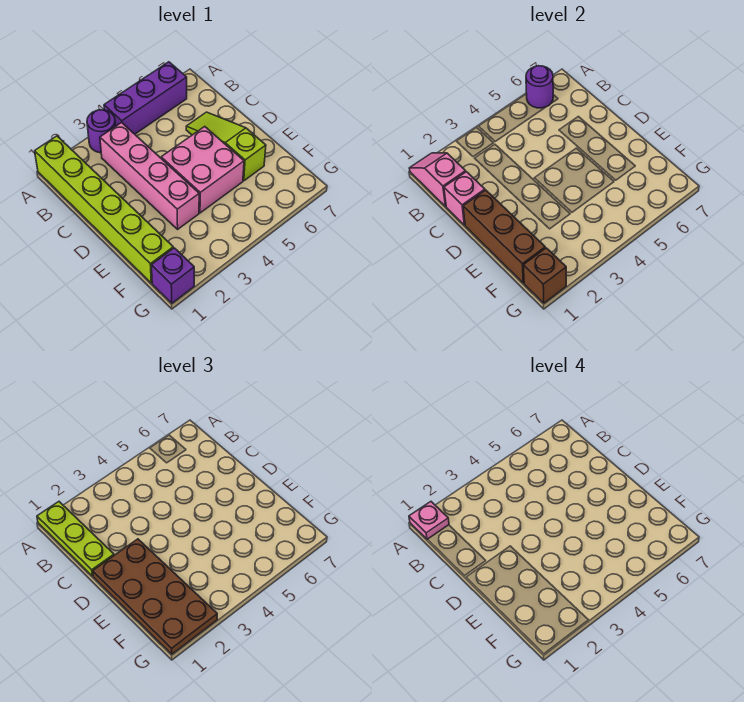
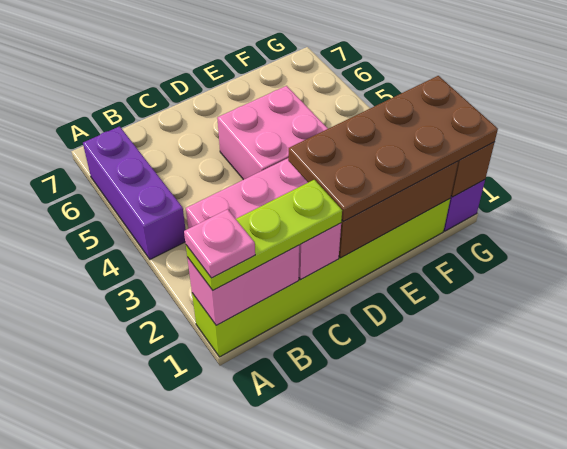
pink 1x2 slope [409,153,466,206] -> pink 1x2 brick [187,245,299,325]
purple 1x1 round brick [87,110,115,153] -> none
purple 1x1 round brick [526,66,553,108] -> none
lime 1x3 slope [186,112,266,181] -> none

